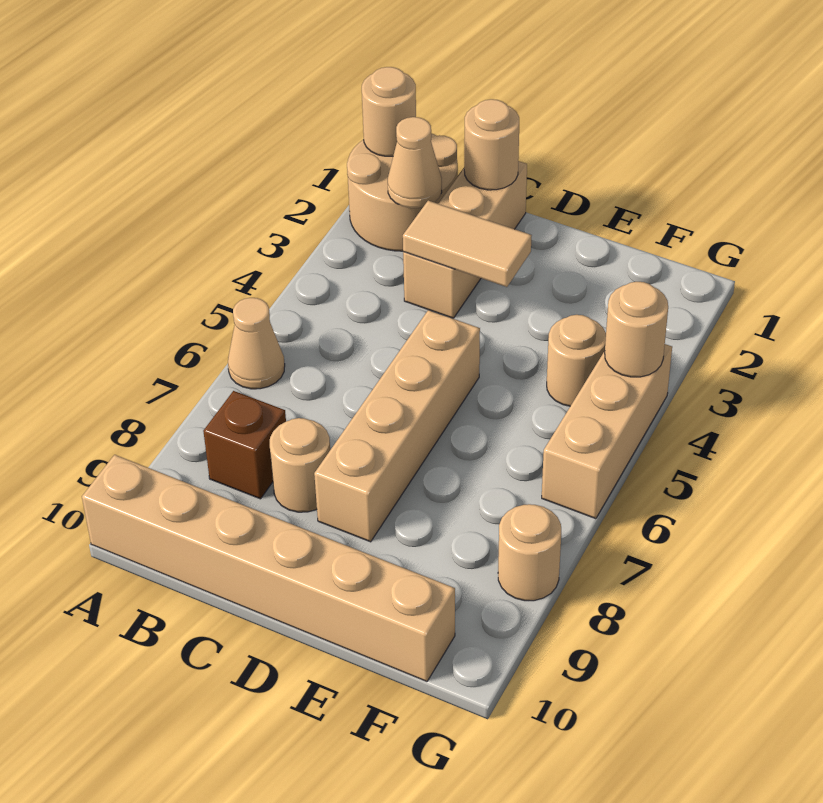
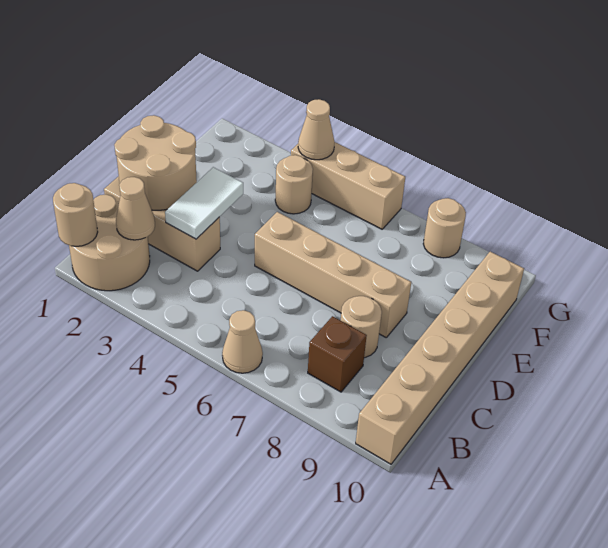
tan 1x1 round brick [464,99,519,190] -> tan 2x2 round brick [114,115,197,210]
tan 1x2 tile [403,201,532,287] -> white 1x2 tile [165,167,243,239]
tan 1x1 round brick [605,282,668,377] -> tan 1x1 cone [298,99,335,160]

